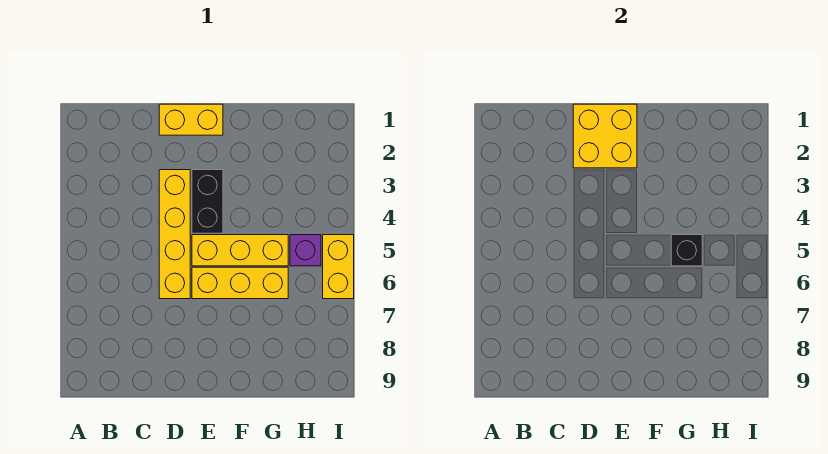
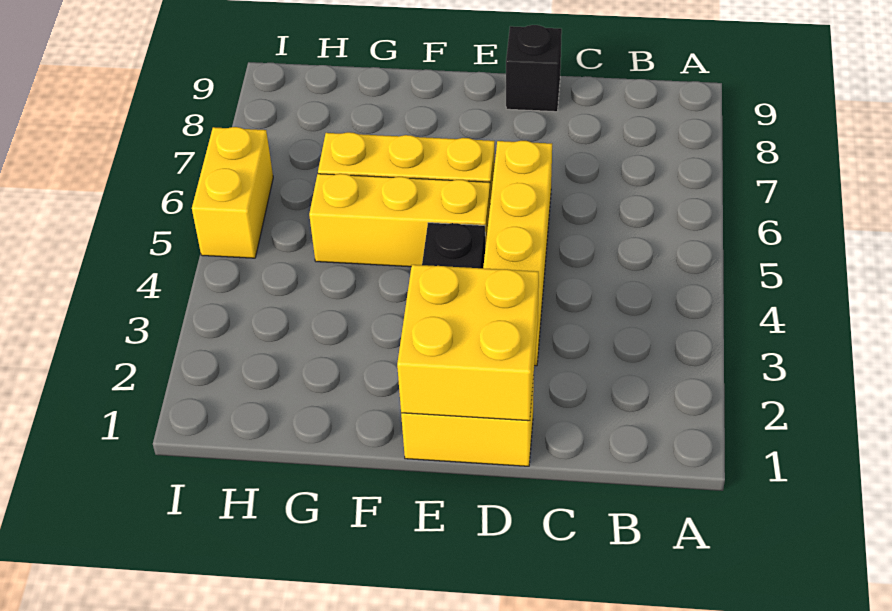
black 1x1 brick [671,235,702,266] -> black 1x1 brick moved to [506,25,562,112]
purple 1x1 brick [290,235,321,266] -> none

